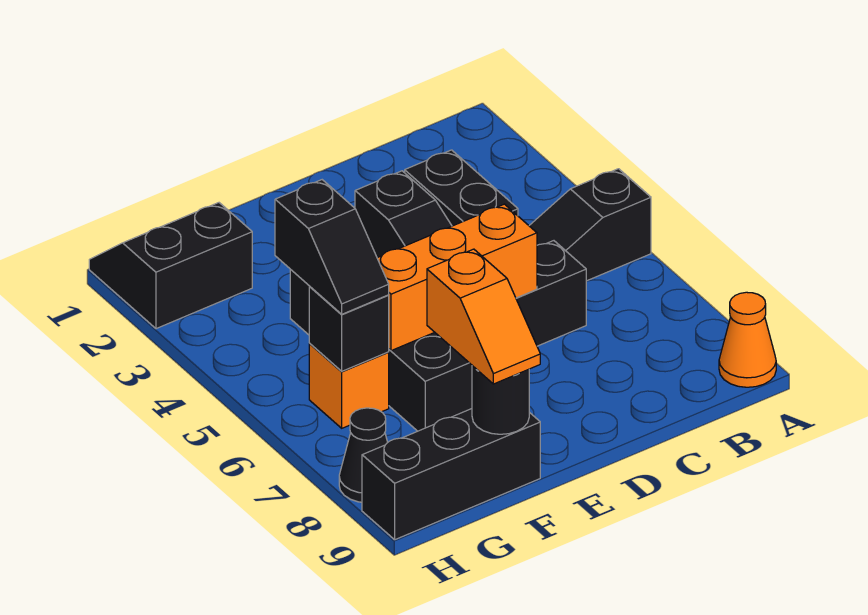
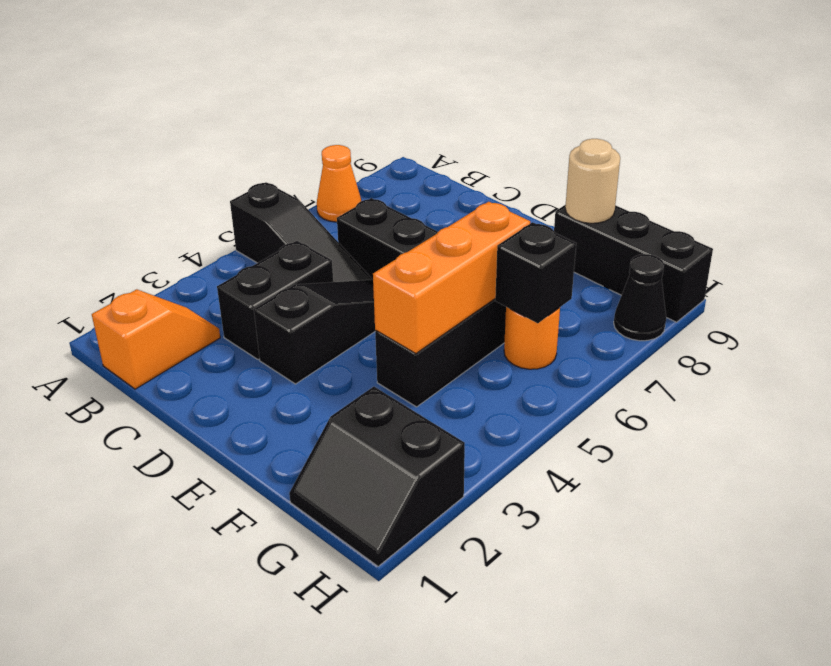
orange 1x1 cone [719,292,776,387] -> orange 1x1 cone moved to [317,145,361,222]
orange 1x3 brick [377,204,537,351] -> orange 1x3 brick turned to [373,202,530,354]
orange 1x2 slope [427,249,540,384] -> orange 1x2 slope moved to [92,289,220,389]
black 1x1 round brick [472,366,529,434] -> tan 1x1 round brick [565,139,620,223]
black 1x2 slope [275,180,389,314] -> none
orange 1x1 brick [309,344,389,428] -> orange 1x1 round brick [504,307,560,369]

